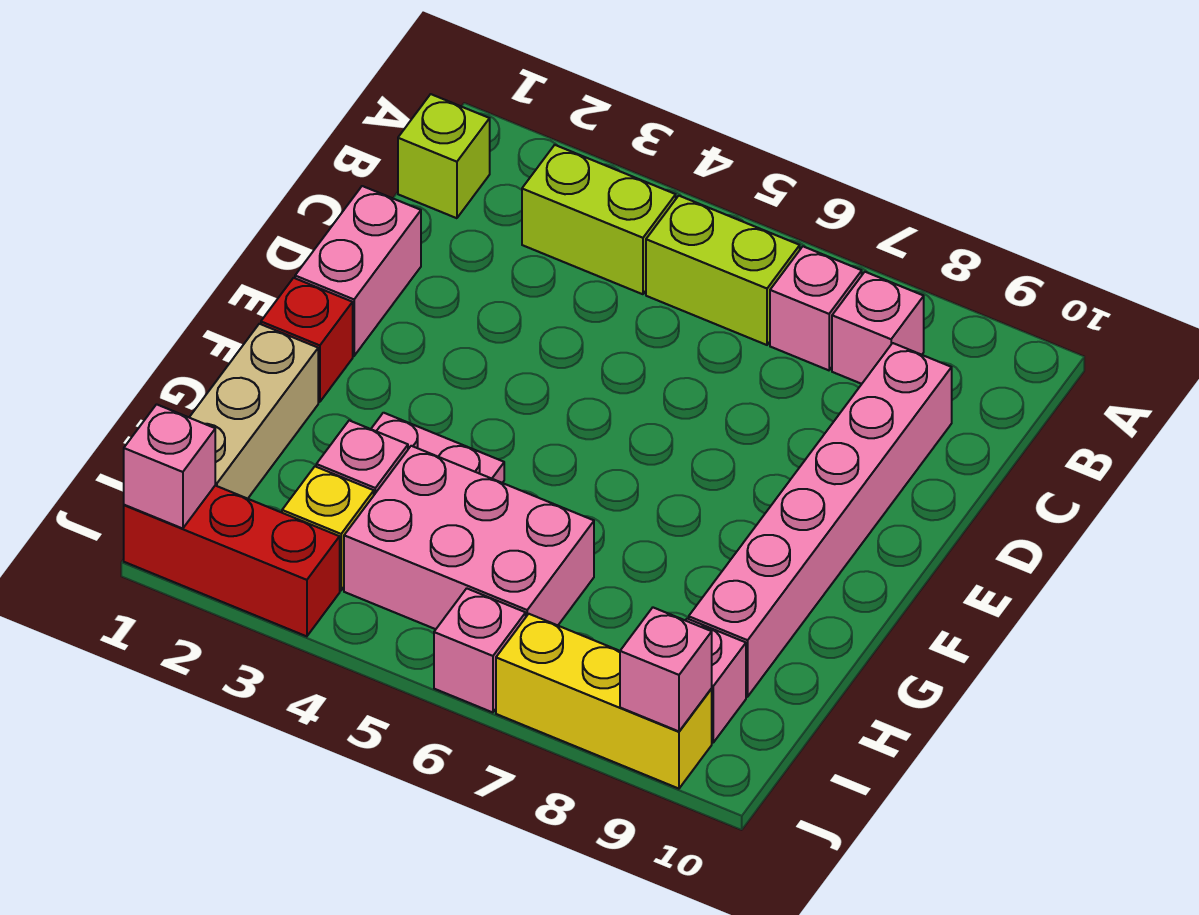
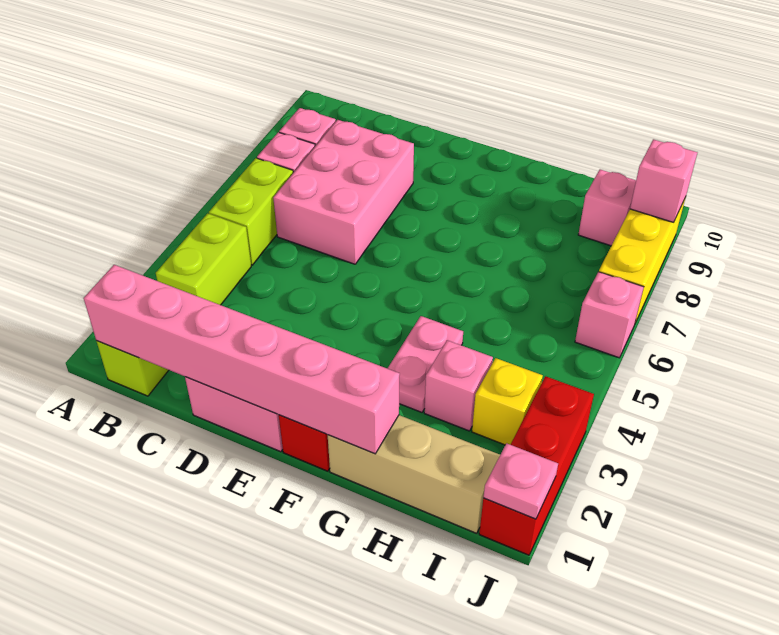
pink 1x6 brick [689,343,952,697] -> pink 1x6 brick moved to [84,265,400,454]
pink 2x3 brick [344,446,594,629] -> pink 2x3 brick moved to [273,120,414,264]
pink 1x1 brick [124,404,215,529] -> pink 1x1 plate [483,443,558,519]

